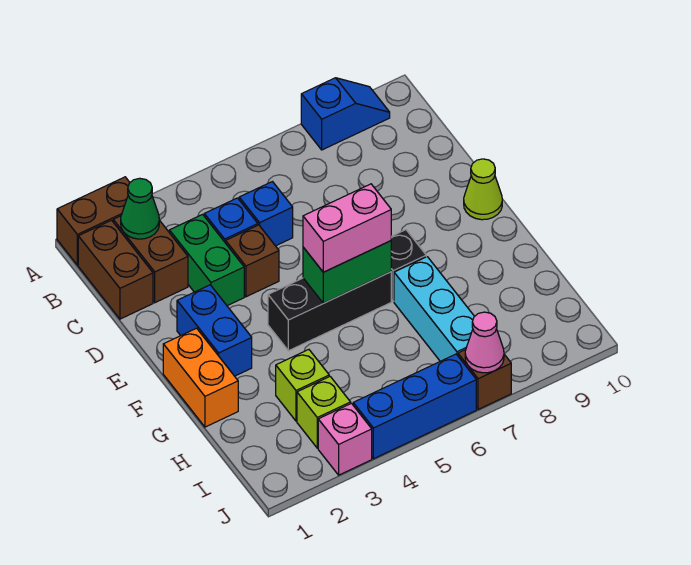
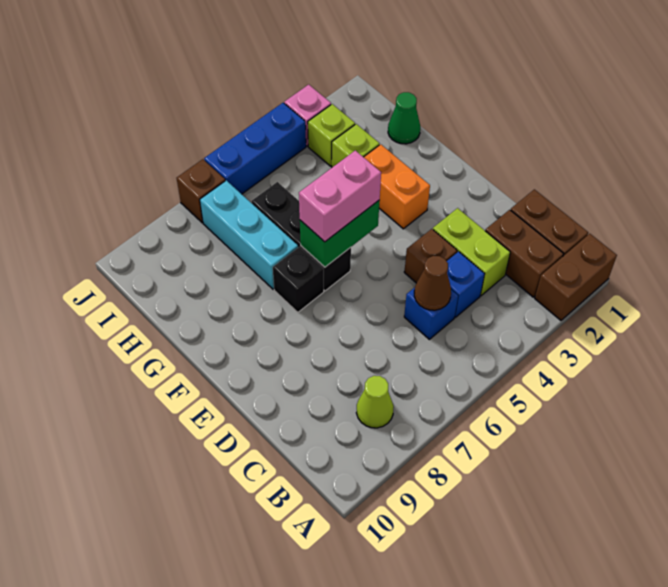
blue 1x2 slope [301,78,390,150] -> none
green 1x1 cone [121,178,159,239] -> green 1x1 cone moved to [388,92,420,144]
green 1x2 brick [169,214,244,306] -> lime 1x2 brick [433,208,510,296]
none -> brown 1x1 cone [414,256,451,310]
blue 1x2 brick [177,285,252,376] -> none
lime 1x1 cone [464,159,502,220] -> lime 1x1 cone moved to [356,376,394,428]
orange 1x2 brick [163,328,238,427] -> orange 1x2 brick moved to [364,144,430,229]
black 1x3 brick [268,272,391,351] -> black 1x3 brick turned to [251,182,351,291]
pink 1x1 cone [465,312,504,373] -> none

